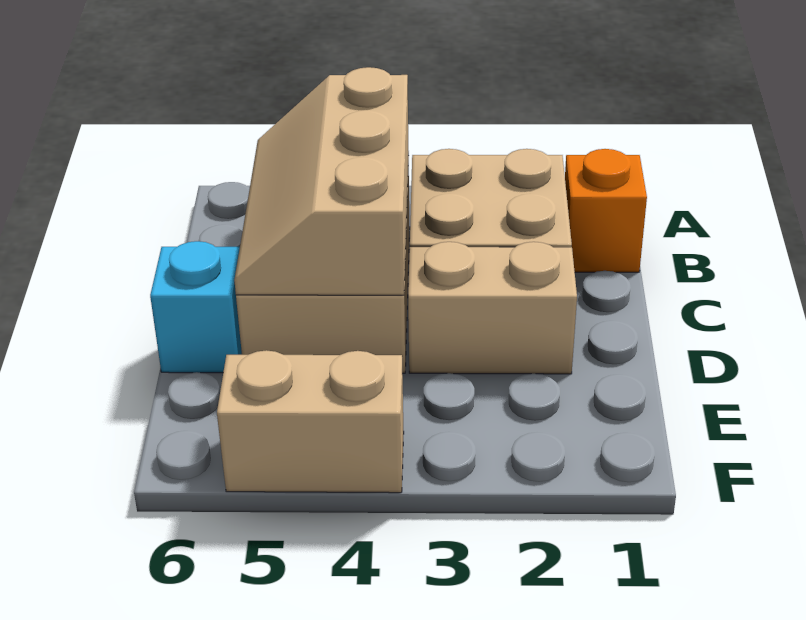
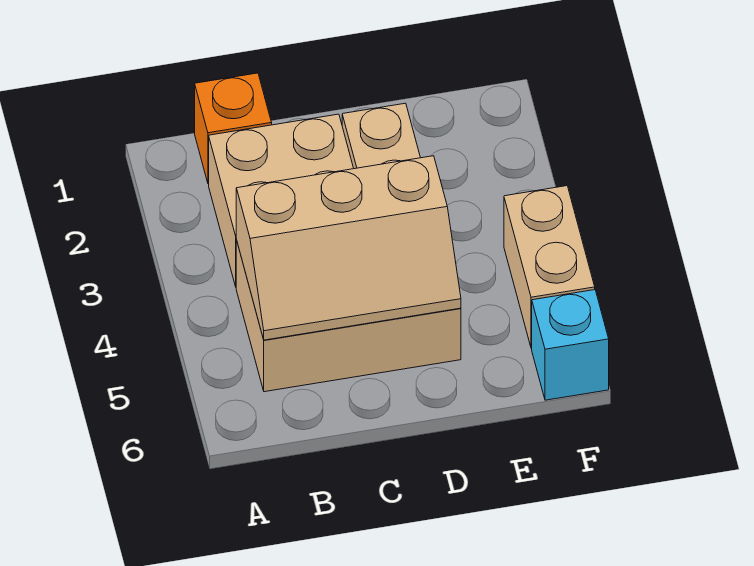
cyan 1x1 brick [150,241,242,373] -> cyan 1x1 brick moved to [532,290,609,400]

